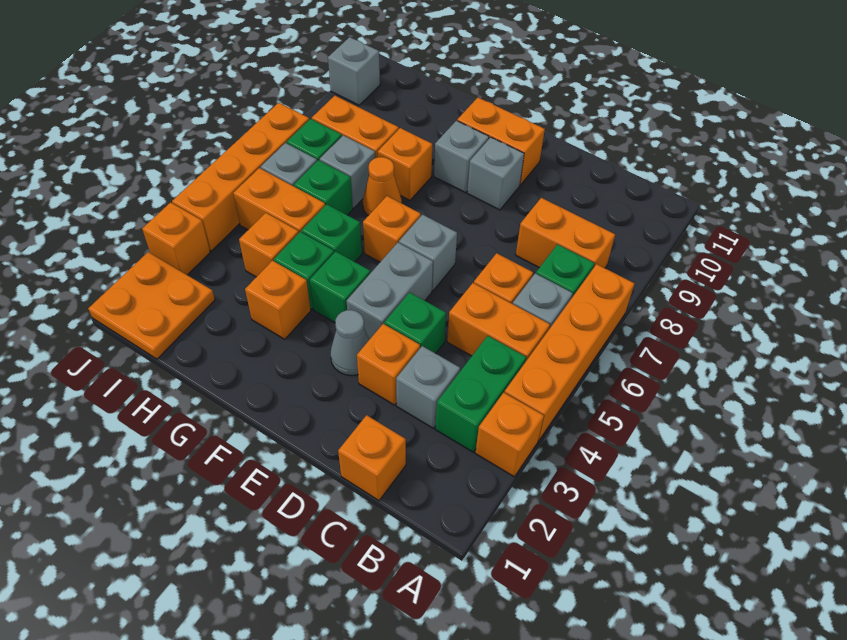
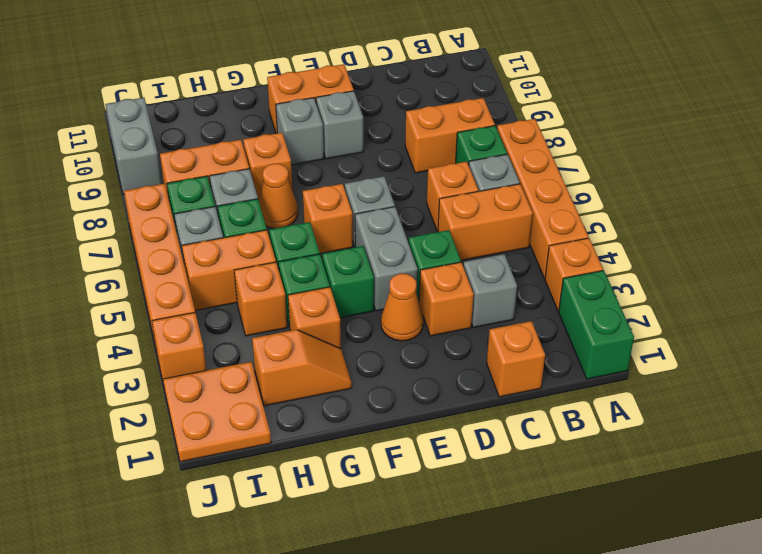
green 1x2 brick [435,336,526,452] -> green 1x2 brick moved to [559,270,634,379]
grey 1x1 cone [330,310,369,376] -> orange 1x1 cone [381,274,423,341]
none -> orange 1x2 slope [252,330,352,406]
grey 1x1 brick [328,37,380,105] -> grey 1x2 brick [105,98,162,194]

